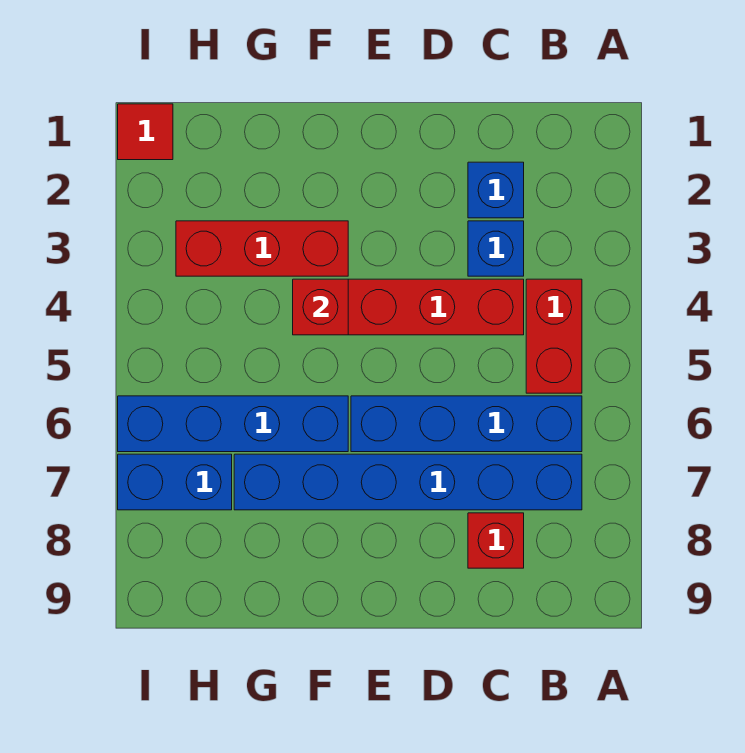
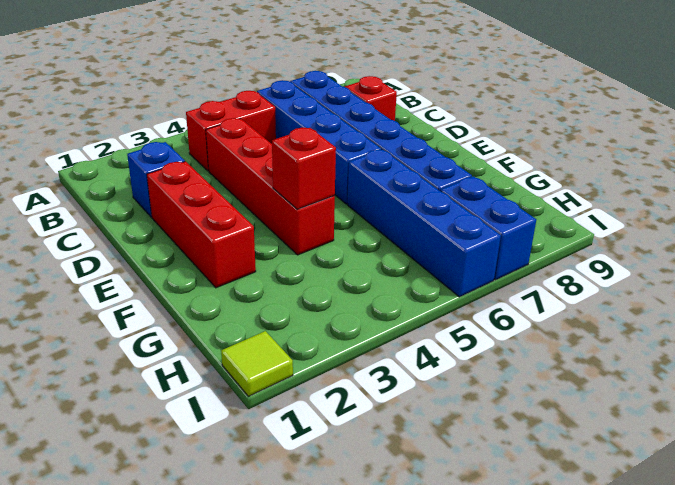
blue 1x1 brick [468,221,524,276] -> none
red 1x3 brick [176,221,348,276] -> red 1x3 brick moved to [147,161,256,288]
red 1x1 tile [118,104,173,160] -> lime 1x1 tile [221,331,293,396]

